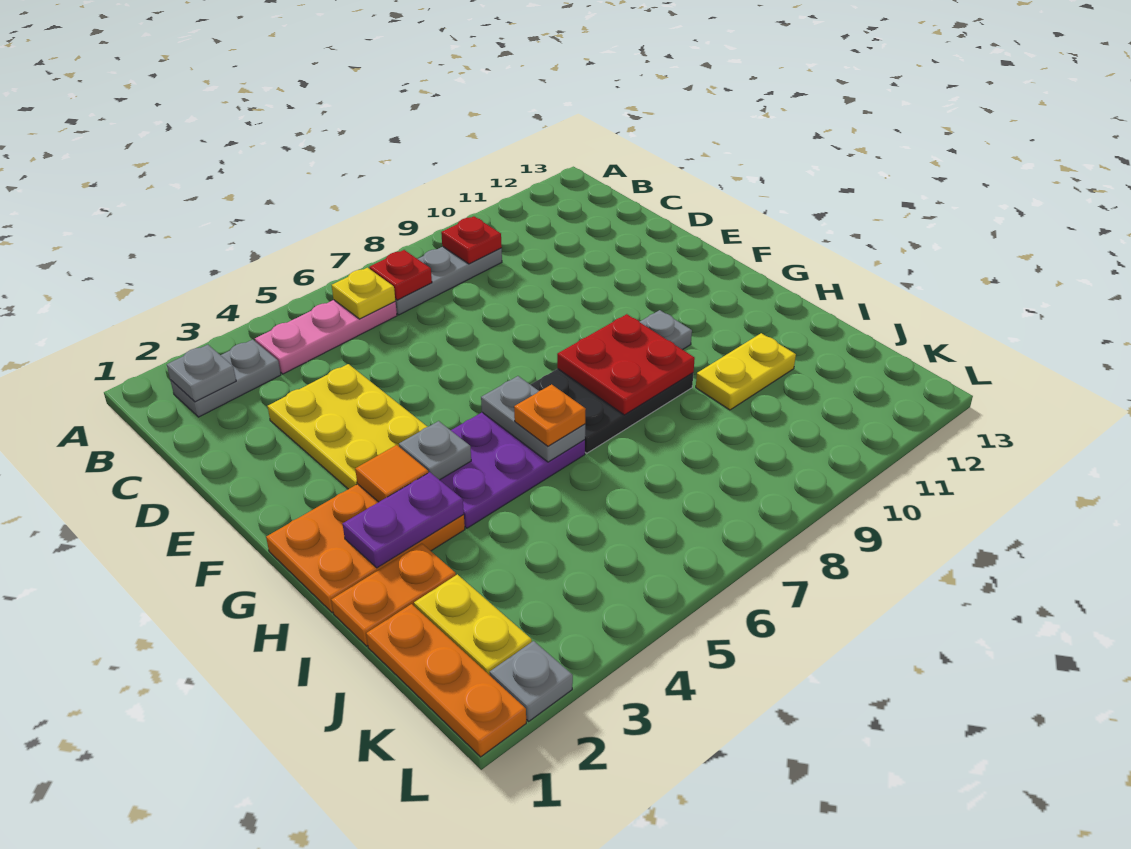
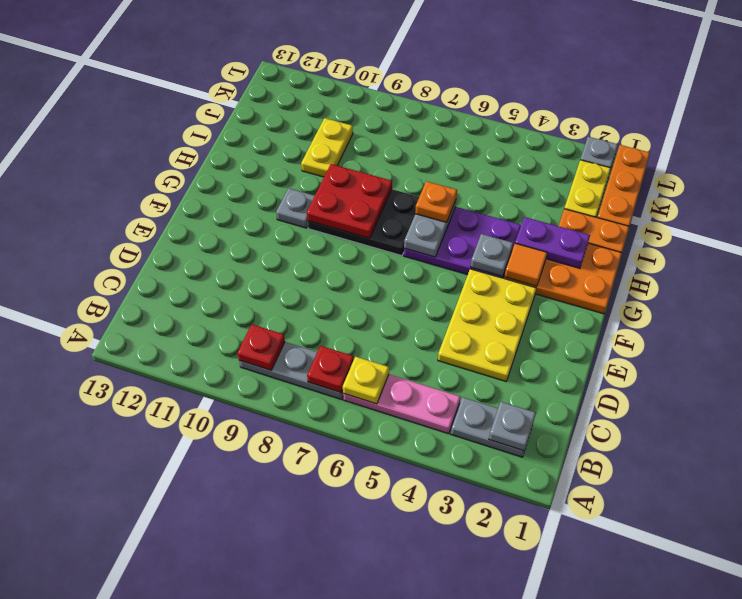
yellow 1x2 plate [696,333,796,410] -> yellow 1x2 plate turned to [301,118,353,177]

